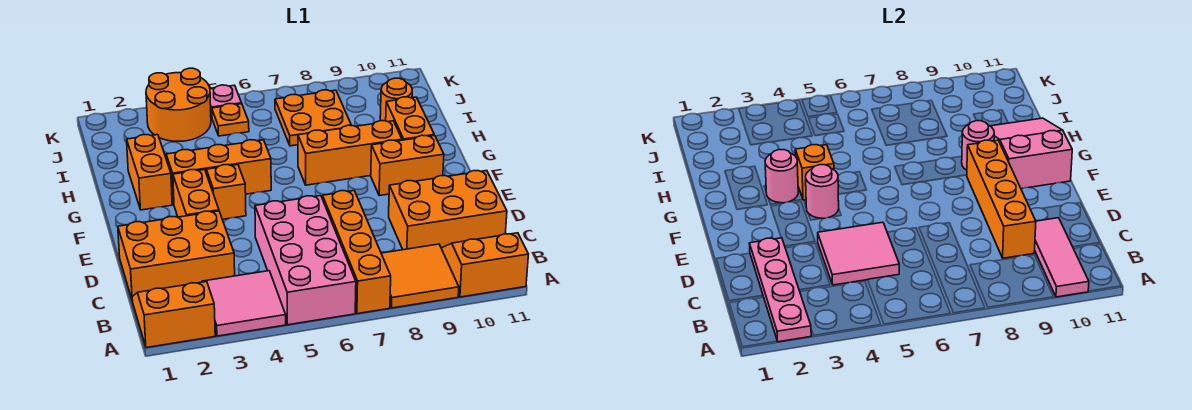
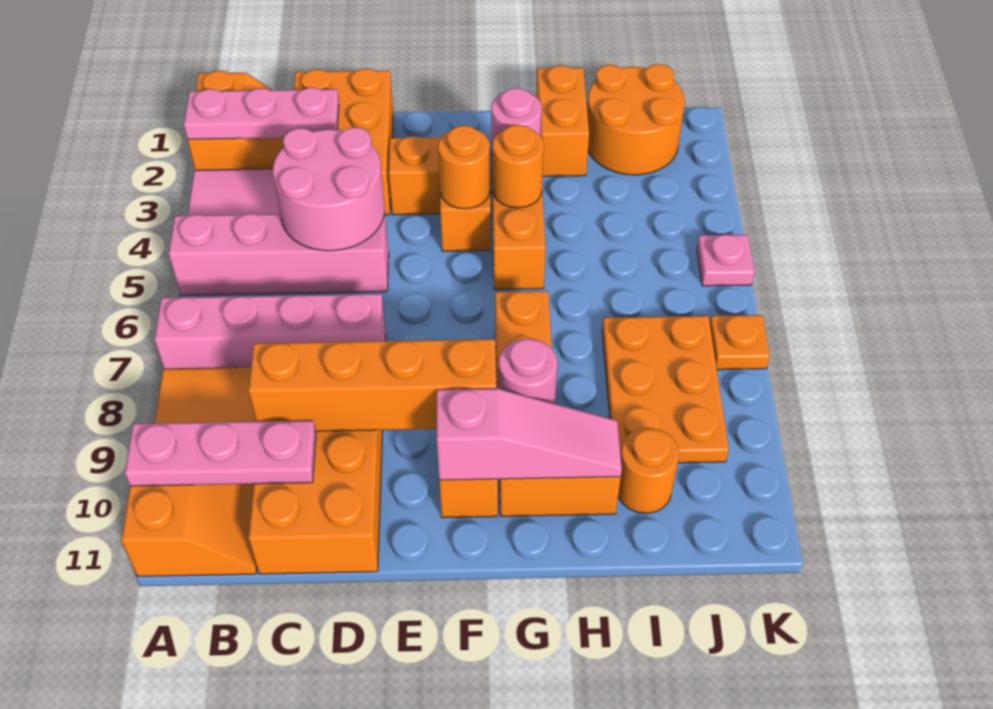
pink 1x4 plate [749,238,811,342] -> pink 1x3 plate [184,88,339,139]
pink 2x4 brick [255,196,356,325] -> pink 1x4 brick [169,213,389,295]
orange 1x4 brick [323,191,391,314] -> pink 1x4 brick [154,294,386,369]
pink 1x3 tile [1035,218,1089,297] -> pink 1x3 plate [125,421,316,486]
pink 2x2 tile [818,222,899,285] -> pink 2x2 round brick [273,128,385,251]
pink 1x1 round brick [806,165,839,219] -> orange 1x1 round brick [438,126,490,209]
pink 2x3 slope [991,118,1072,189] -> pink 1x3 slope [437,389,622,480]
orange 1x2 brick [127,135,172,210] -> orange 1x2 brick turned to [536,66,589,176]
orange 1x1 brick [795,145,834,200] -> orange 1x1 round brick [492,125,544,208]
orange 2x2 plate [275,90,352,146] -> orange 2x3 plate [602,316,729,463]
orange 2x2 round brick [146,68,211,141] -> orange 2x2 round brick moved to [587,64,685,175]
orange 1x1 plate [212,104,249,136] -> orange 1x1 plate moved to [710,315,770,370]

